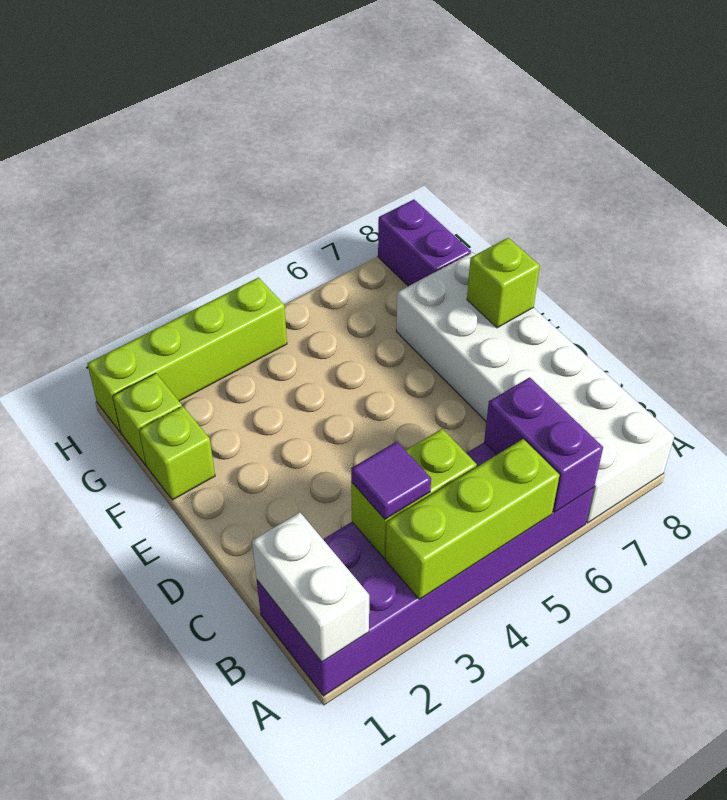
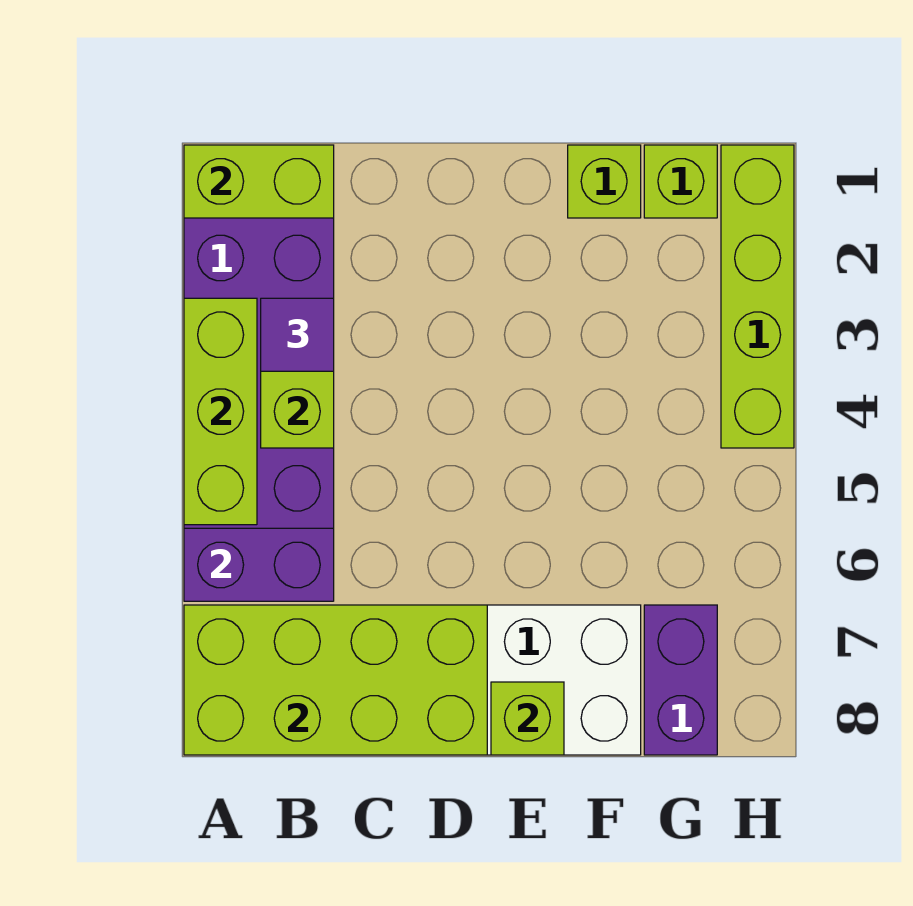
white 1x2 brick [252,513,369,662] -> lime 1x2 brick [184,145,334,218]
none -> lime 2x4 brick [184,605,487,755]
purple 1x2 brick [378,200,471,286] -> purple 1x2 brick turned to [644,605,717,755]

